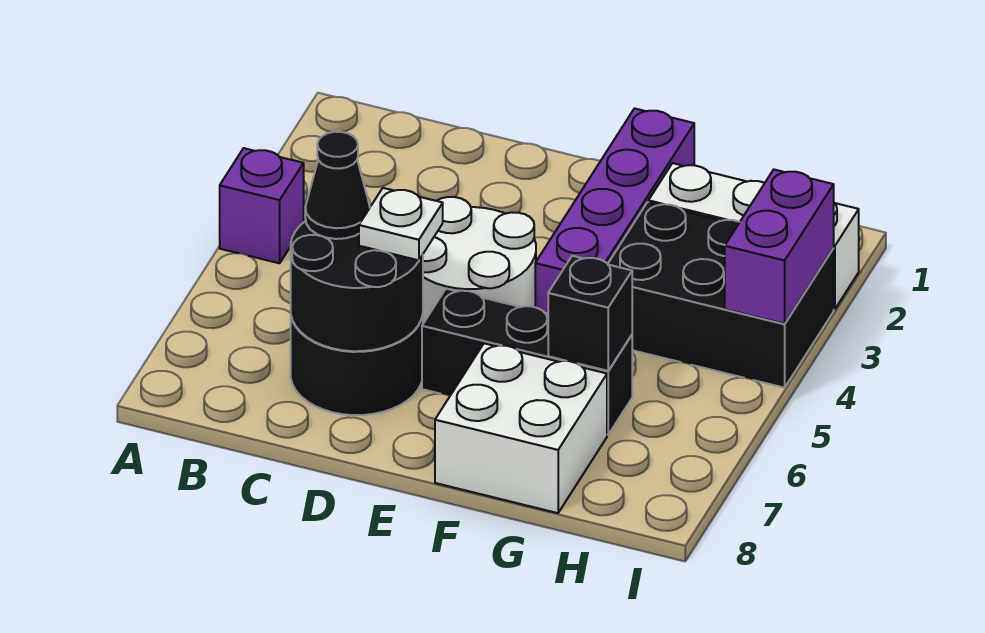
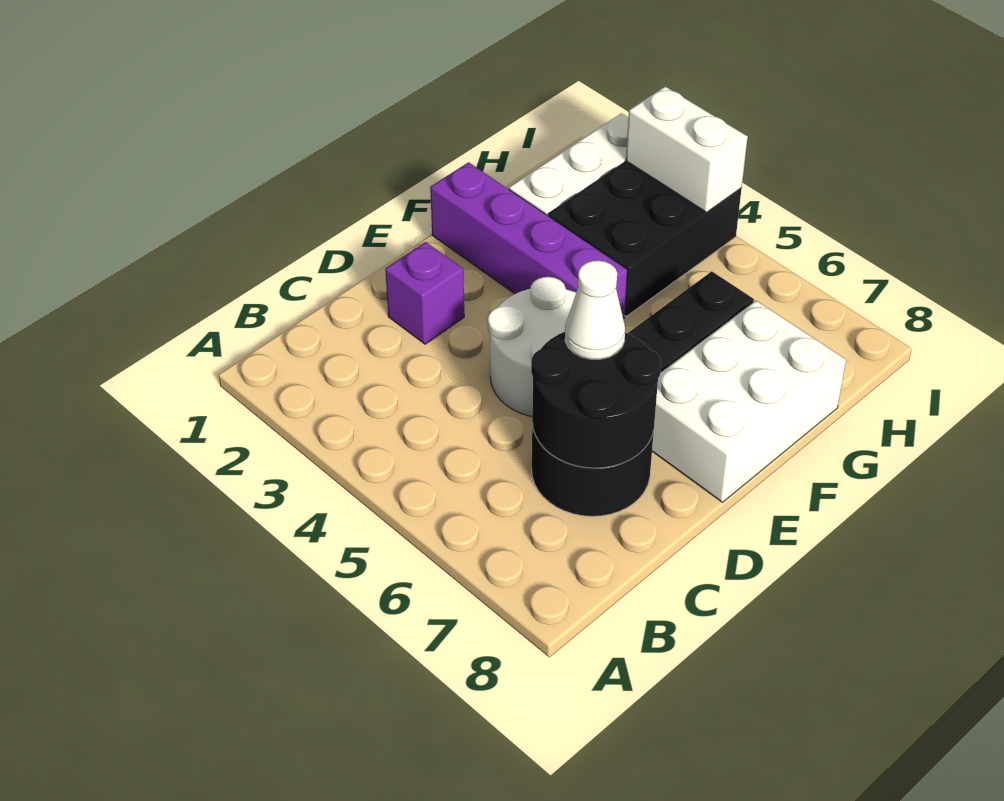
purple 1x1 brick [220,148,304,263] -> purple 1x1 brick moved to [385,242,464,344]
black 1x1 cone [305,132,370,239] -> none
white 1x1 plate [359,188,443,260] -> white 1x1 cone [565,260,625,359]
white 2x2 brick [435,343,607,513] -> white 2x3 brick [652,301,846,502]
black 1x1 brick [548,256,632,371] -> none
purple 1x2 brick [725,170,834,324] -> white 1x2 brick [626,87,748,212]

